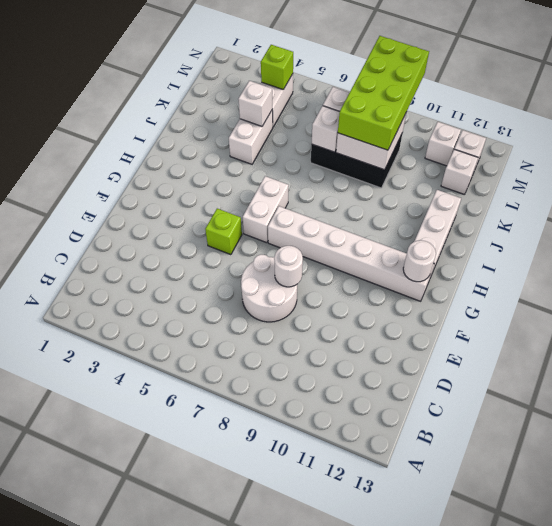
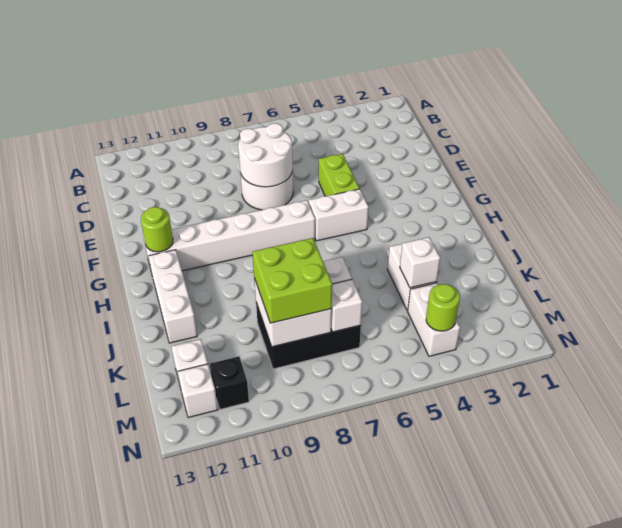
white 1x1 round brick [274,246,303,287] -> white 2x2 round brick [238,123,293,187]
lime 1x1 brick [205,209,242,255] -> lime 1x2 brick [319,154,360,196]
white 1x2 brick [243,176,289,243] -> white 1x2 brick turned to [309,189,369,241]
white 1x1 round brick [403,240,436,282] -> lime 1x1 round brick [141,207,173,252]
lime 2x4 brick [338,36,429,150] -> lime 2x2 brick [252,238,332,323]
lime 1x1 brick [261,45,293,89] -> lime 1x1 round brick [426,284,460,331]
white 1x1 brick [425,122,461,166] -> black 1x1 brick [210,356,249,409]

